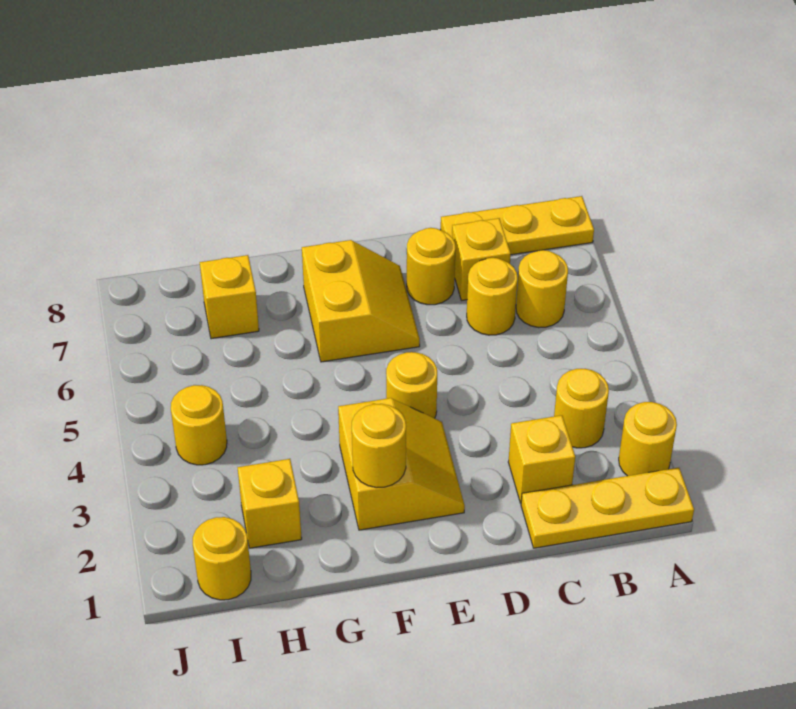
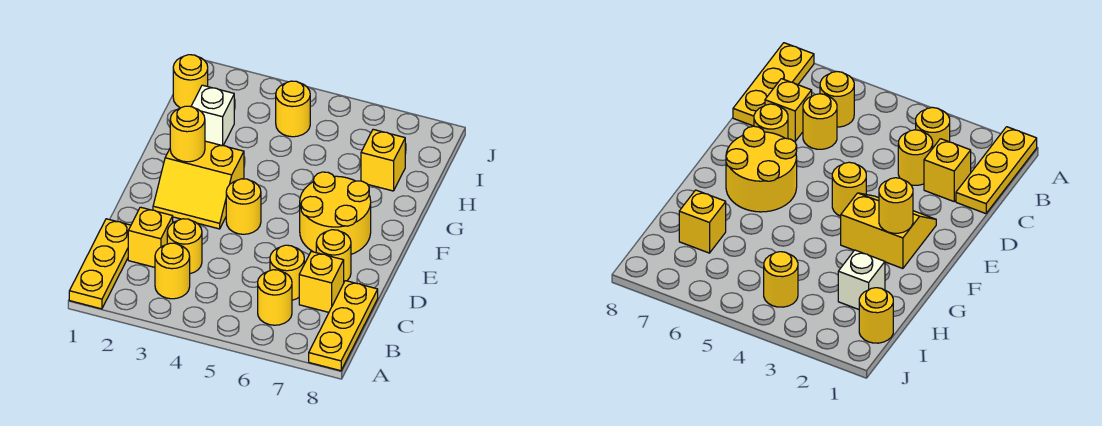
yellow 1x1 round brick [619,402,677,476] -> yellow 1x1 round brick moved to [167,219,202,274]
yellow 2x2 slope [302,240,420,362] -> yellow 2x2 round brick [300,172,371,254]
yellow 1x1 brick [237,459,302,548] -> white 1x1 brick [191,85,234,146]

